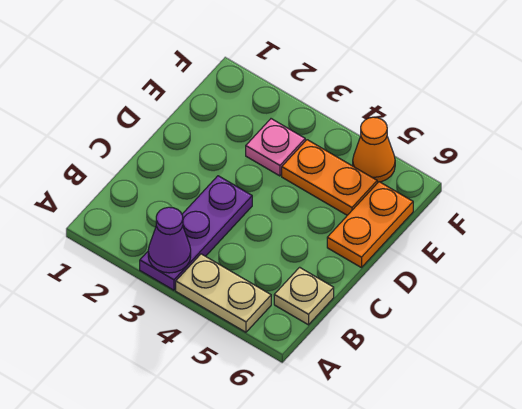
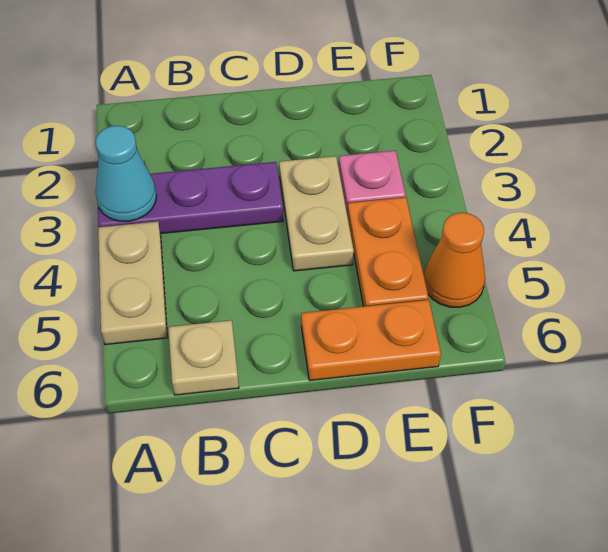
purple 1x1 cone [148,207,191,273] -> cyan 1x1 cone [95,126,157,221]
none -> tan 1x2 plate [279,156,354,271]

